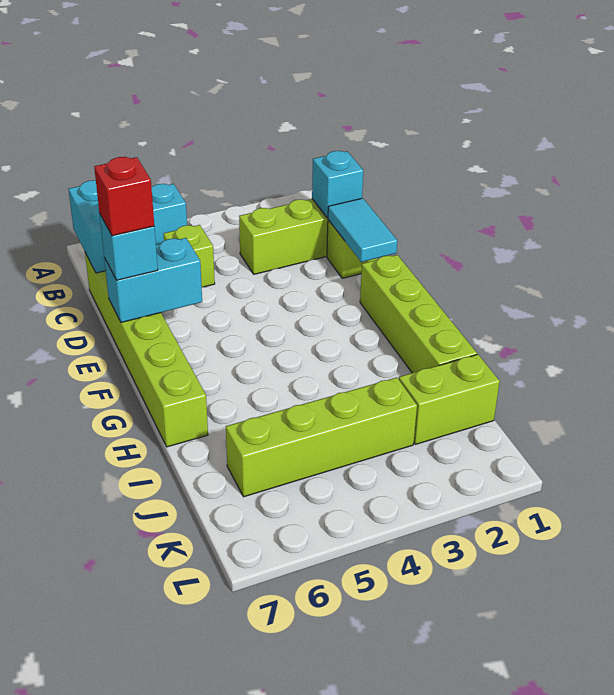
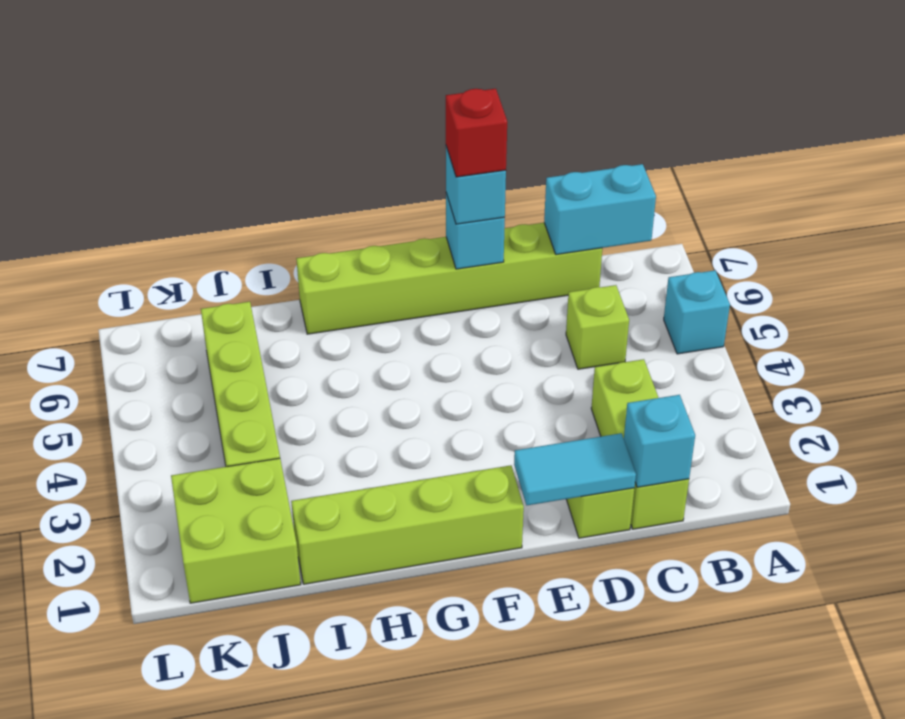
cyan 1x2 brick [104,238,202,322] -> cyan 1x1 brick [446,193,505,269]
lime 1x2 brick [399,354,500,444] -> lime 2x2 brick [171,458,301,603]

